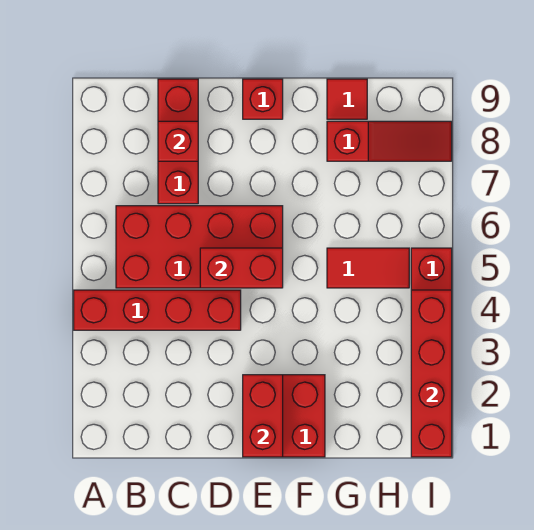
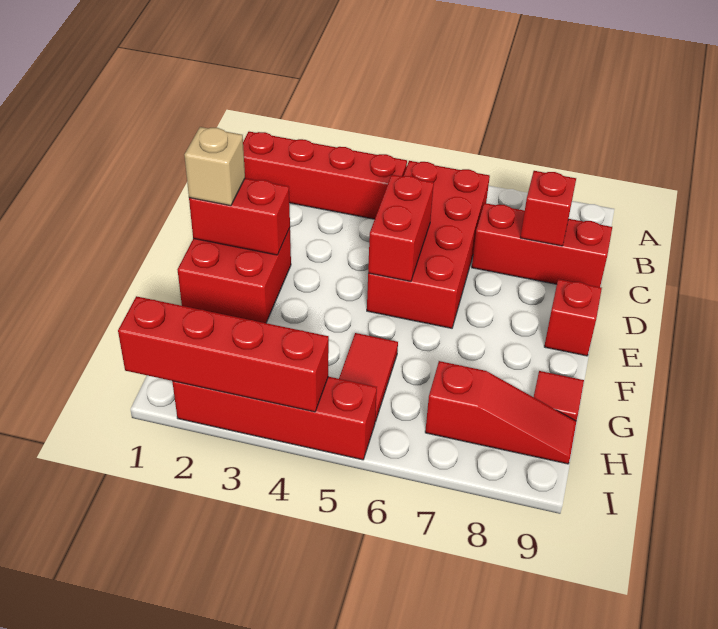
red 1x4 brick [74,290,241,330] -> red 1x4 brick turned to [243,132,407,219]
none -> tan 1x1 brick [184,127,245,206]
red 1x3 slope [327,121,452,161] -> red 1x3 slope turned to [425,361,576,464]

